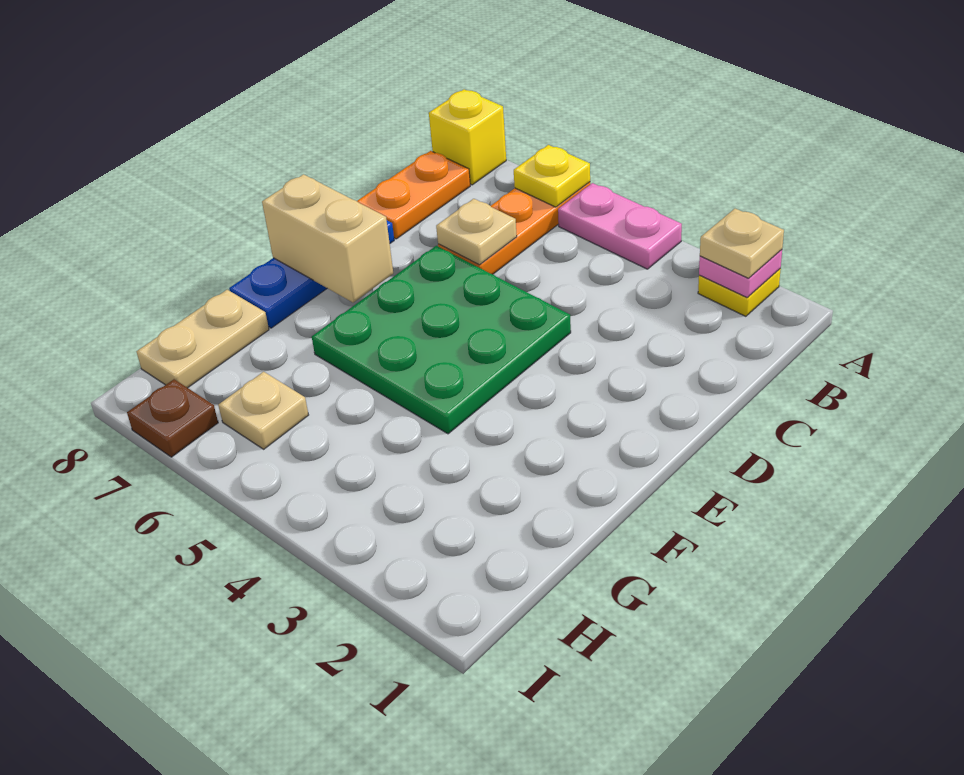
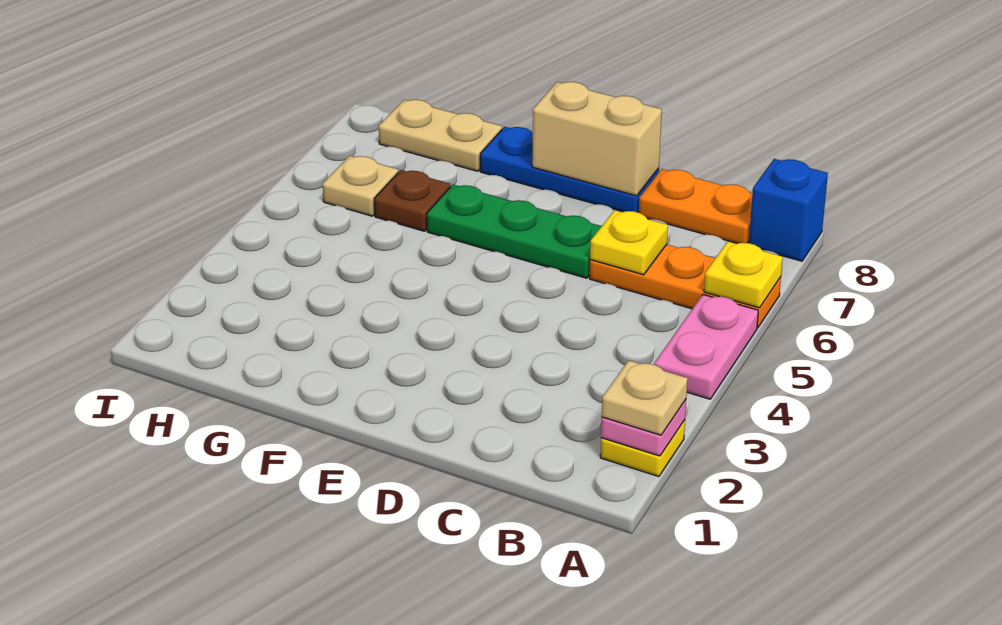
yellow 1x1 brick [429,89,506,185] -> blue 1x1 brick [749,159,828,261]
tan 1x1 plate [436,199,517,265] -> yellow 1x1 plate [590,210,668,275]
green 3x3 plate [312,246,571,434] -> green 1x3 plate [427,185,602,278]
tan 1x2 brick [262,174,393,302] -> tan 1x2 brick turned to [532,82,662,196]
brown 1x1 plate [127,379,218,457] -> brown 1x1 plate moved to [374,170,450,231]

